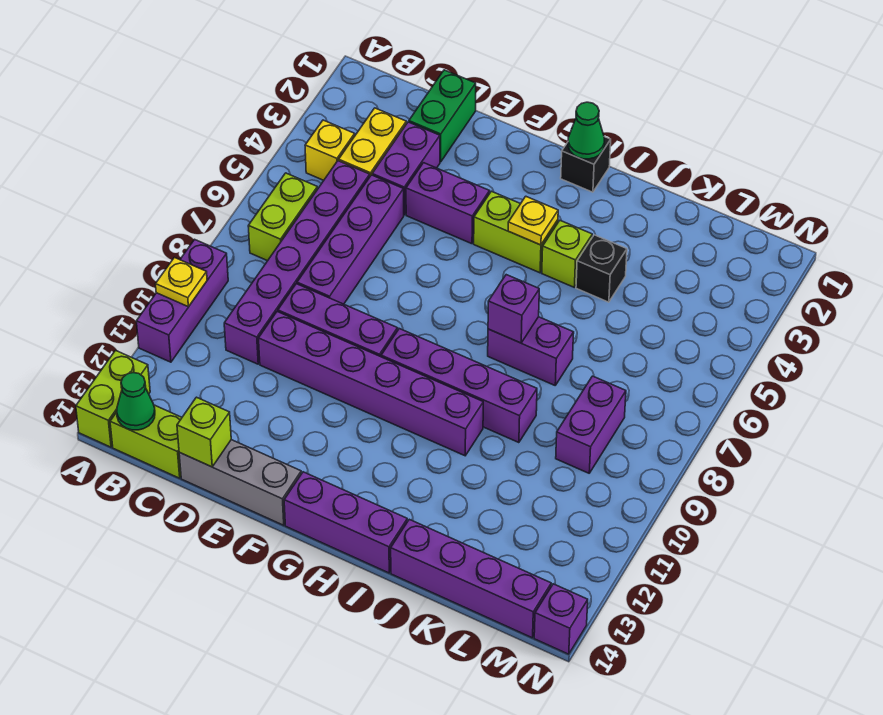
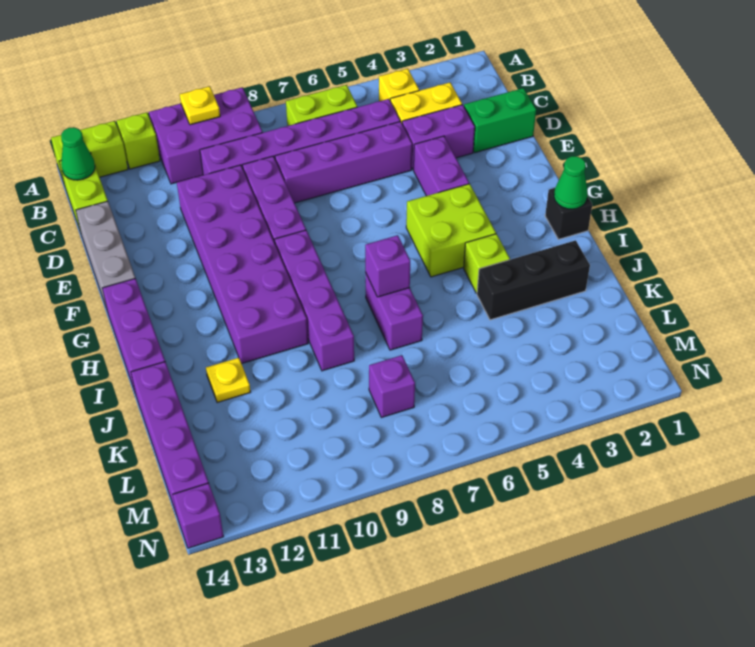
purple 1x3 brick [136,239,228,362] -> purple 2x3 brick [149,87,263,184]
purple 1x6 brick [258,312,483,456] -> purple 2x6 brick [177,165,308,364]
lime 1x1 brick [177,397,231,467] -> lime 1x1 brick moved to [117,112,160,169]
lime 1x2 brick [474,191,558,273] -> lime 2x2 brick [406,184,496,277]
yellow 1x1 plate [508,196,558,245] -> yellow 1x1 plate moved to [206,358,250,403]
black 1x1 brick [576,235,627,302] -> black 1x3 brick [477,240,590,320]
purple 1x2 brick [556,376,626,473] -> purple 1x1 brick [369,355,415,418]

